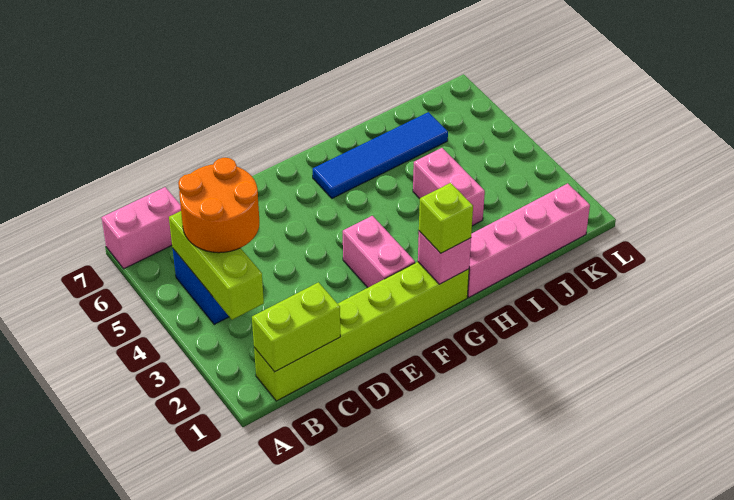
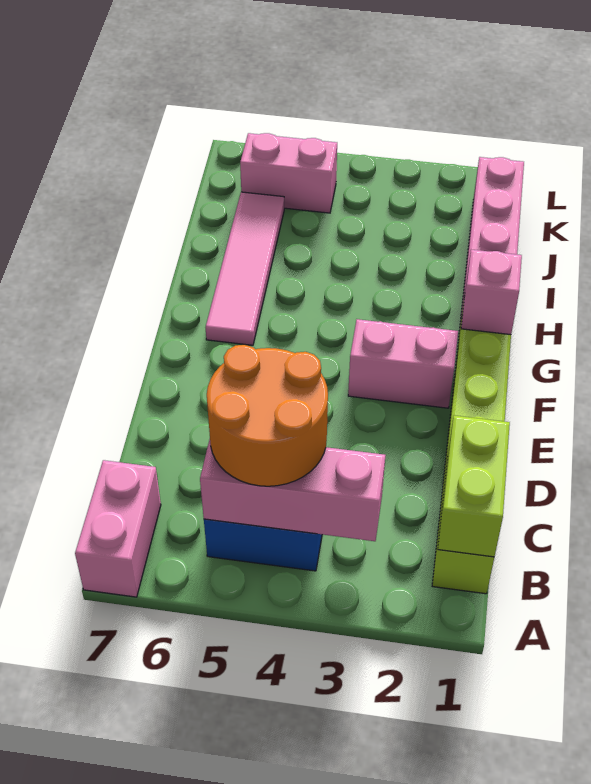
lime 1x3 brick [169,211,264,320] -> pink 1x3 brick [200,439,385,541]
lime 1x1 brick [419,183,473,253] -> none
blue 1x4 tile [313,112,448,198] -> pink 1x4 tile [205,192,284,345]
pink 1x2 brick [413,148,485,226] -> pink 1x2 brick moved to [240,133,337,213]

